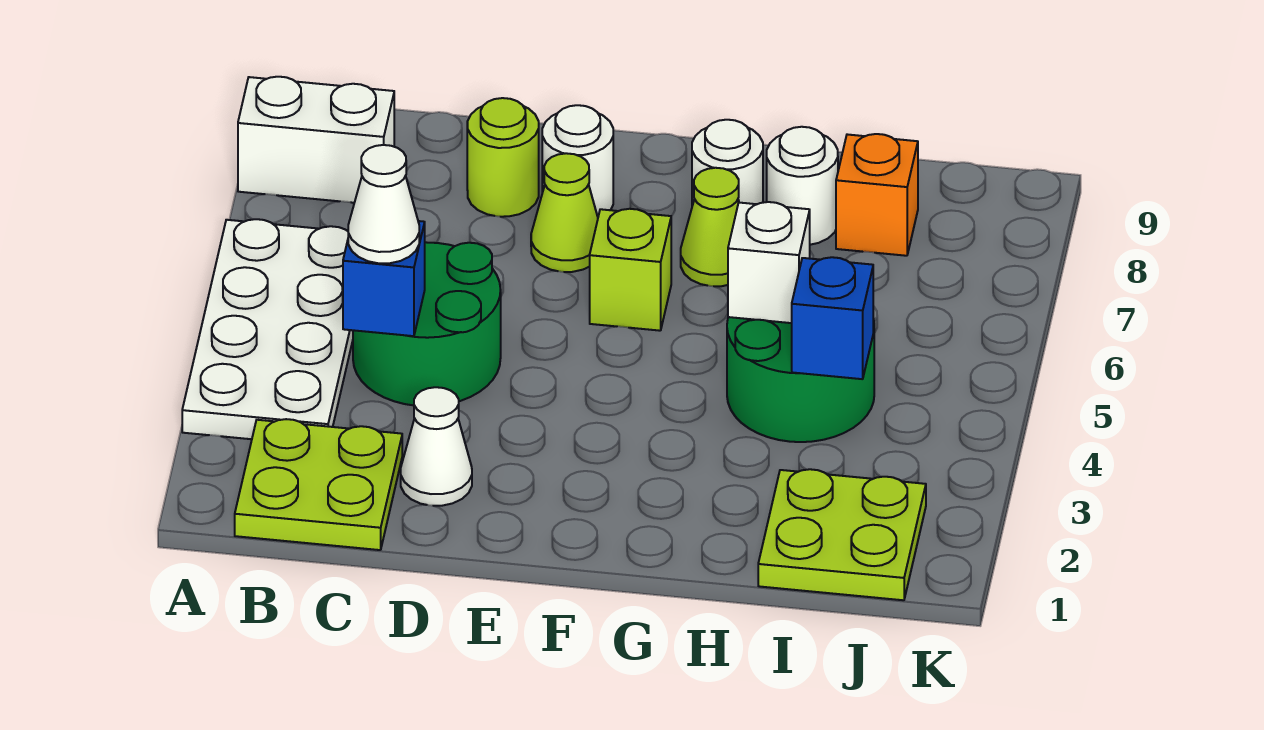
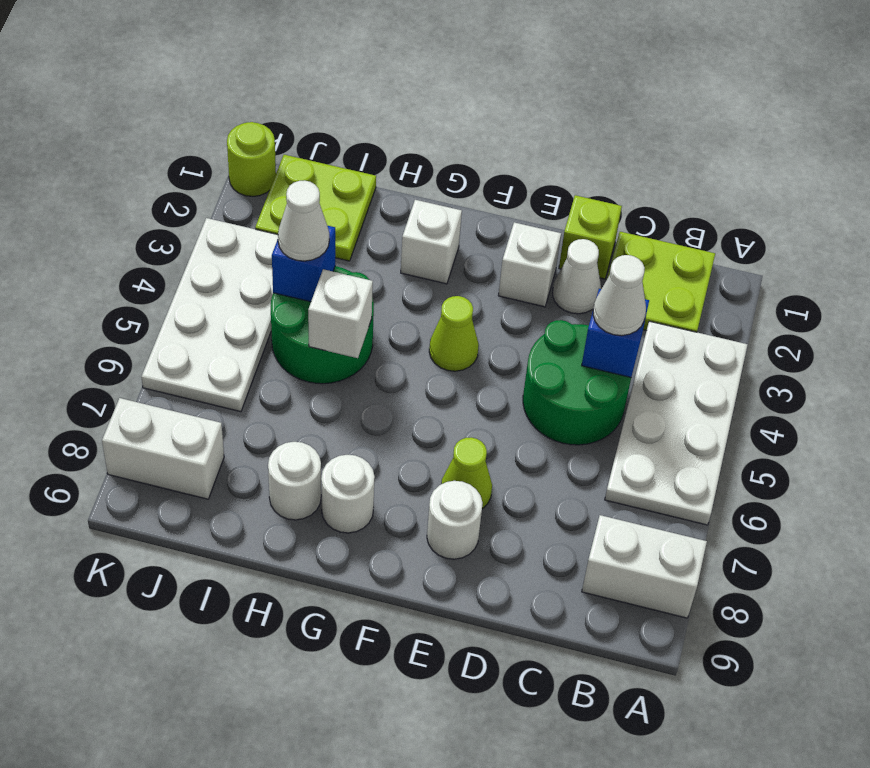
lime 1x1 round brick [467,98,539,217] -> lime 1x1 round brick moved to [227,122,276,197]
none -> white 1x1 brick [498,222,561,307]
lime 1x1 brick [590,209,671,331] -> lime 1x1 brick moved to [559,195,622,279]
none -> white 1x1 brick [401,200,462,284]
lime 1x1 cone [681,168,739,286] -> lime 1x1 cone moved to [429,296,479,371]
none -> white 1x1 cone [278,180,329,261]
orange 1x1 brick [836,134,918,256] -> none
none -> white 2x4 plate [141,218,278,412]
none -> white 1x2 brick [102,398,224,499]

